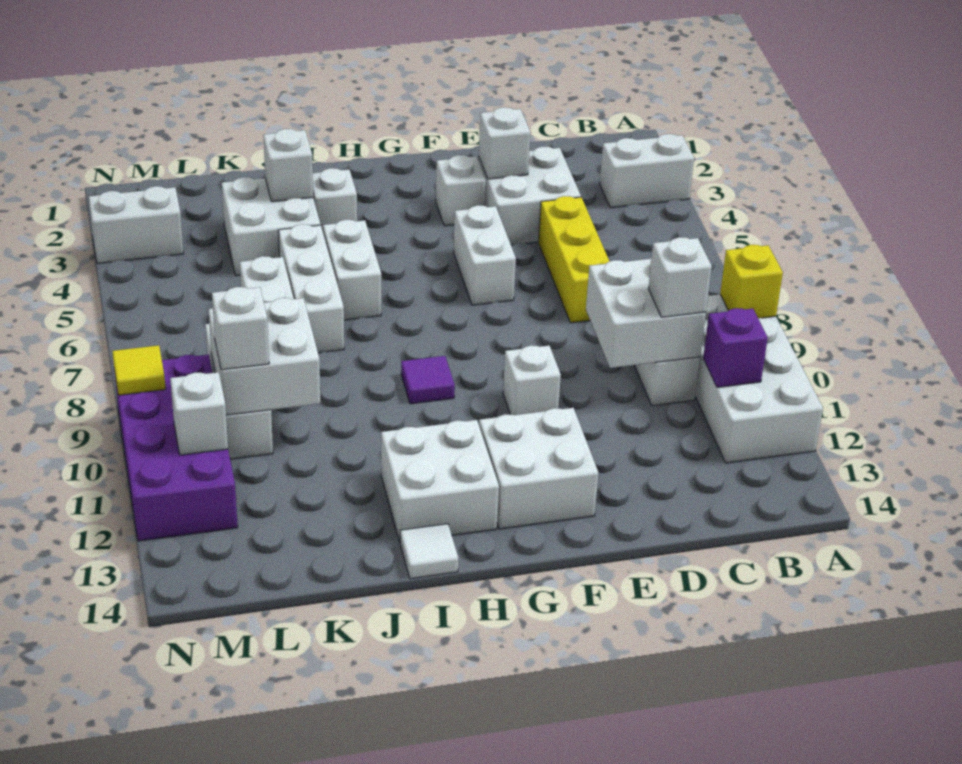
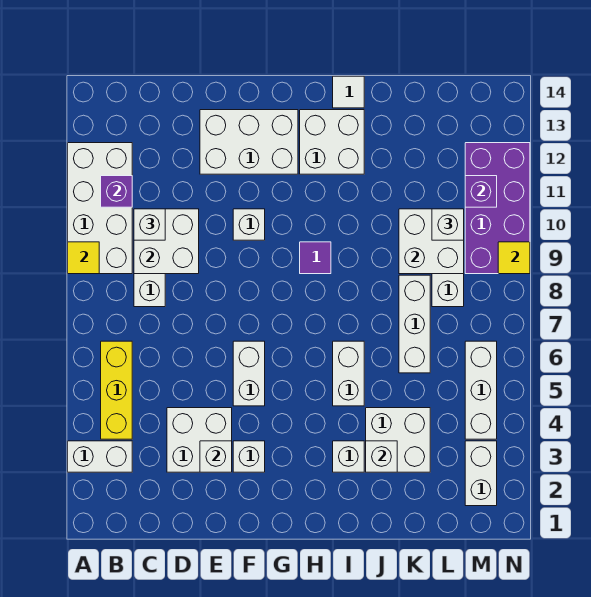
yellow 1x1 brick [720,245,783,318] -> yellow 1x1 tile [68,242,99,274]
yellow 1x3 brick [538,196,610,323] -> yellow 1x3 brick moved to [101,341,132,439]
white 2x2 brick [479,408,599,529] -> white 2x3 brick [200,110,298,174]
white 1x3 brick [278,224,344,353] -> white 1x3 brick moved to [465,341,497,439]
white 1x2 brick [89,186,183,264] -> white 1x2 brick turned to [465,441,497,506]
white 1x1 brick [170,372,228,455] -> purple 1x1 brick [465,176,497,207]

